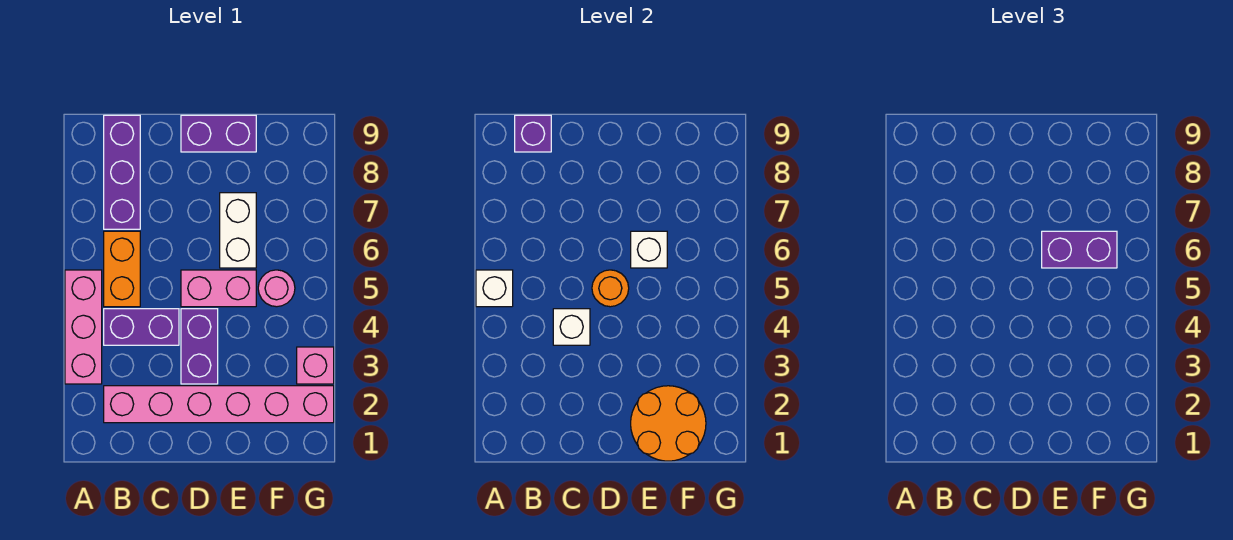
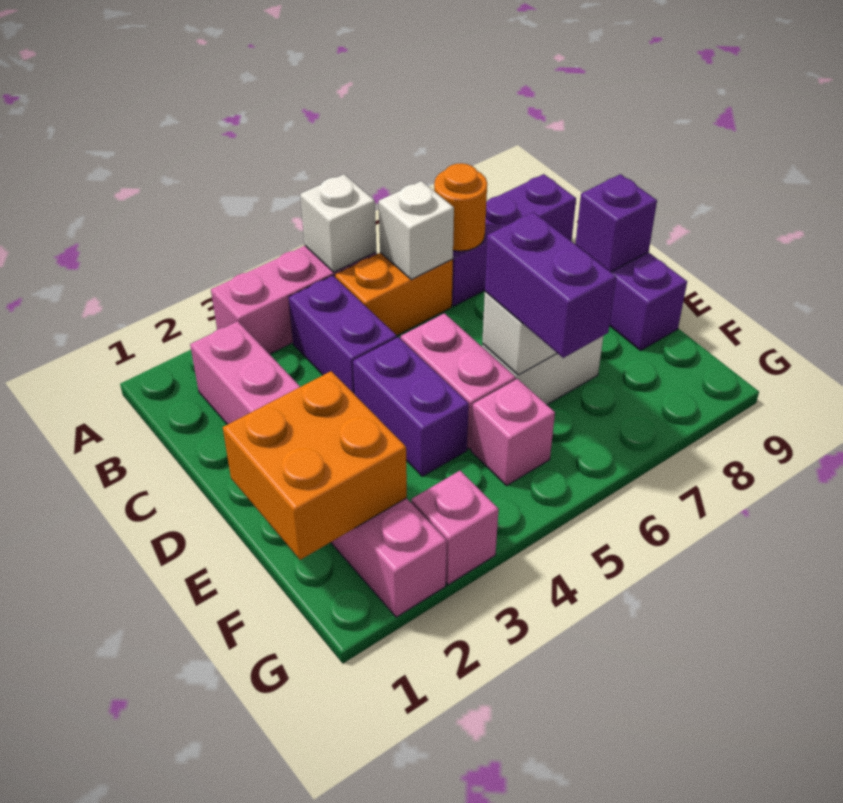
purple 1x1 brick [515,115,551,152] -> purple 1x1 brick moved to [575,174,657,272]
white 1x1 brick [553,309,590,345] -> white 1x1 brick moved to [379,181,454,280]
purple 1x2 brick [181,309,218,384] -> purple 1x2 brick turned to [353,337,469,476]
orange 1x1 round brick [592,270,629,307] -> orange 1x1 round brick moved to [434,163,487,251]
orange 2x2 round brick [631,386,706,461] -> orange 2x2 brick [223,371,407,560]
pink 1x1 round brick [258,270,295,307] -> pink 1x1 brick [471,379,555,486]

